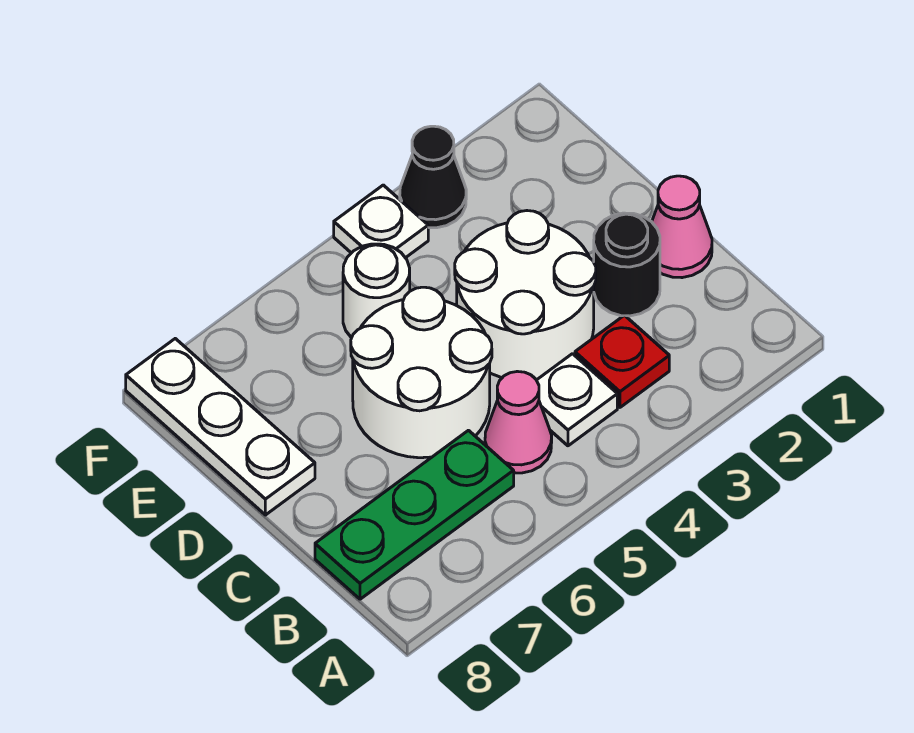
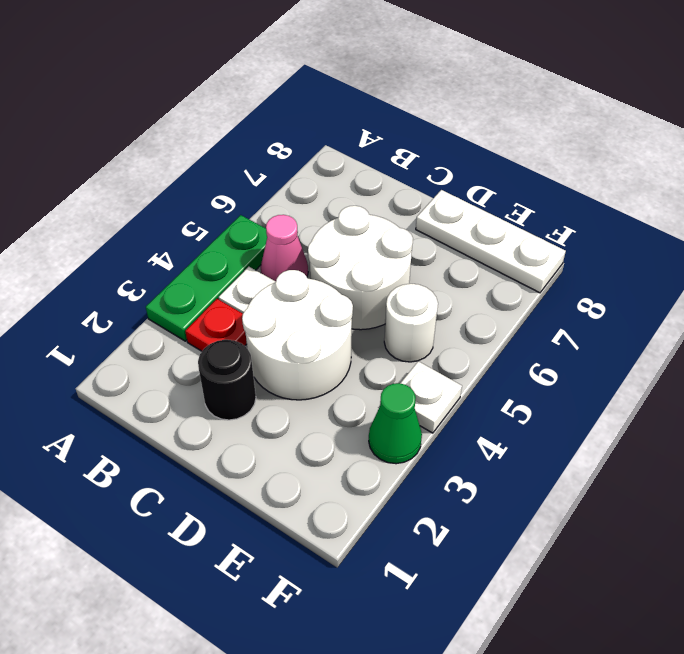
green 1x3 plate [315,430,514,599] -> green 1x3 plate moved to [146,215,267,341]
pink 1x1 cone [652,176,712,278] -> none
black 1x1 cone [400,126,466,228] -> green 1x1 cone [369,383,422,464]

